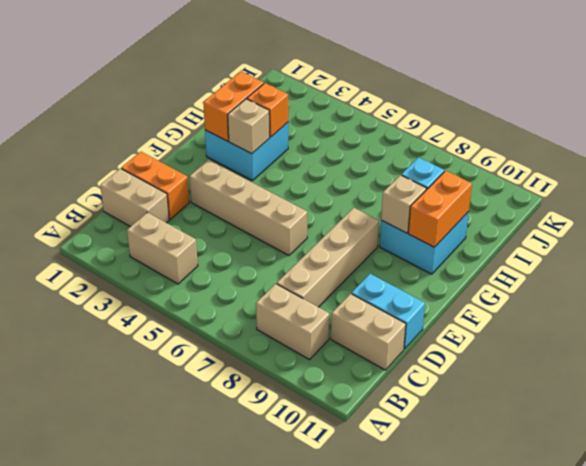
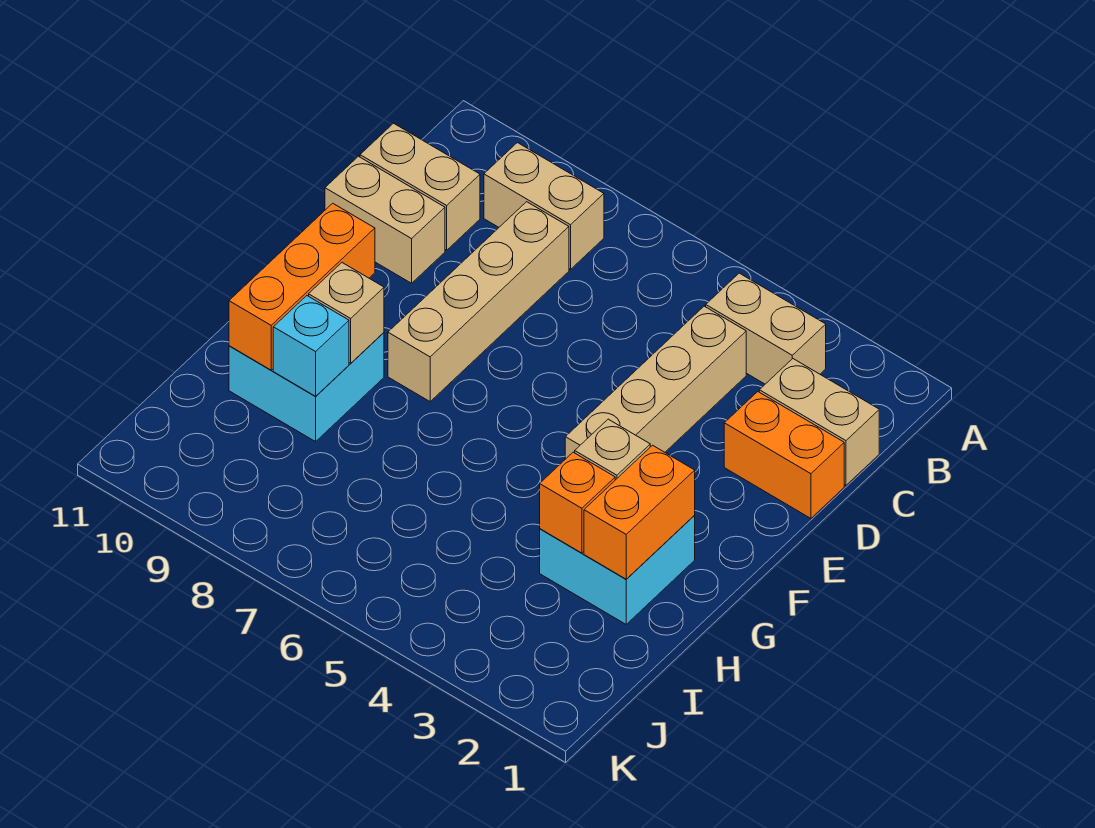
cyan 1x2 brick [352,274,425,349] -> tan 1x2 brick [325,156,445,283]
tan 1x4 brick [190,160,307,255] -> tan 1x4 brick turned to [565,306,746,459]
orange 1x2 brick [408,171,472,247] -> orange 1x3 brick [229,203,375,370]

